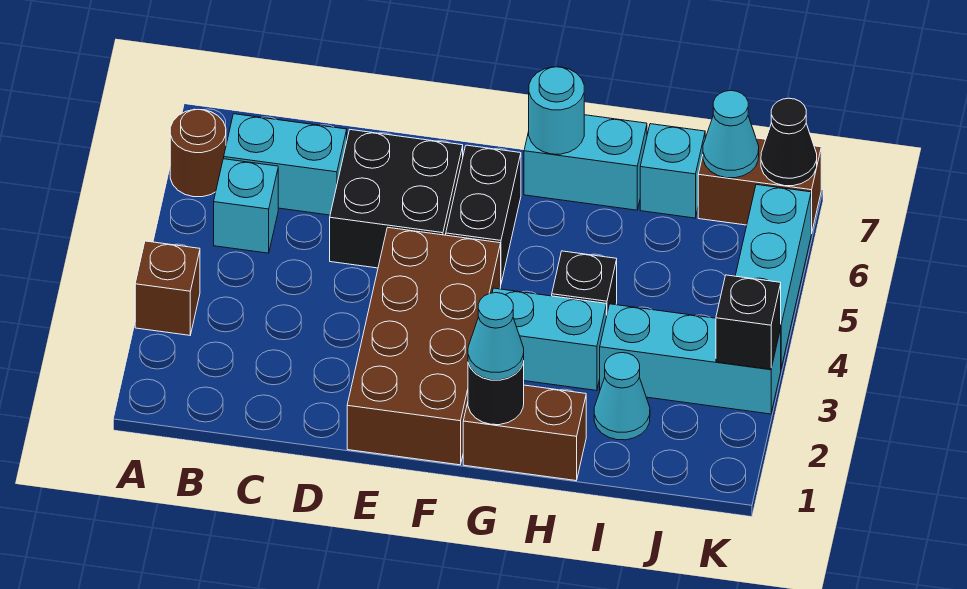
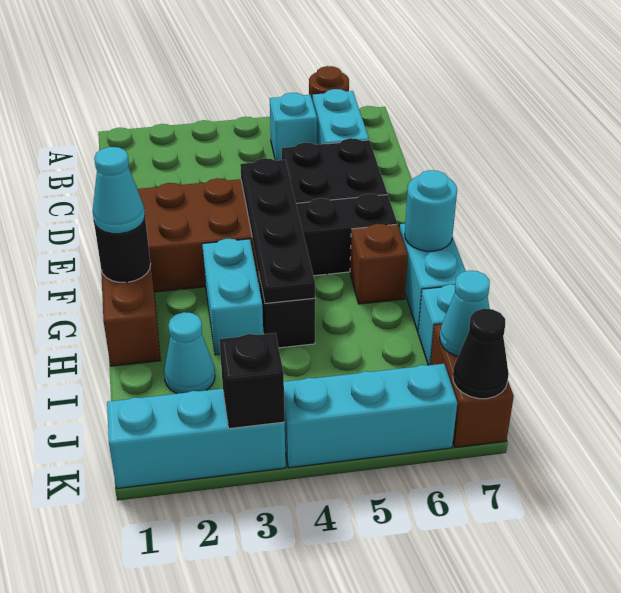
brown 1x1 brick [135,241,200,335] -> brown 1x1 brick moved to [350,224,408,304]
none -> black 1x4 plate [240,158,315,303]
cyan 1x3 brick [600,304,781,414] -> cyan 1x3 brick turned to [107,389,286,488]

